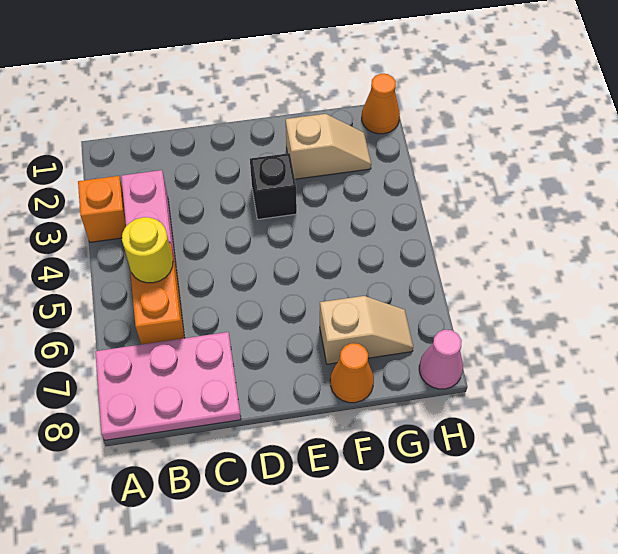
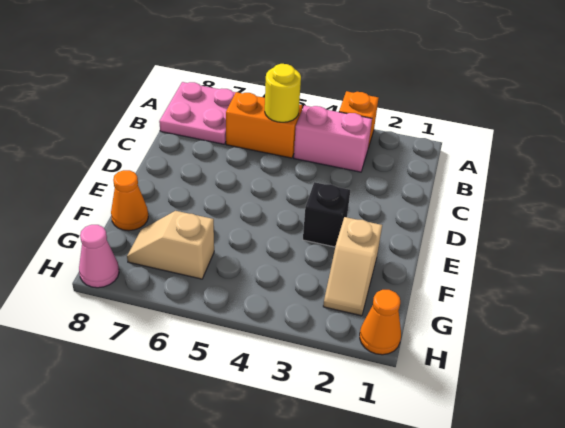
pink 2x3 plate [95,332,241,440] -> pink 2x2 plate [159,82,235,144]
tan 1x2 slope [320,296,413,364] -> tan 1x2 slope turned to [127,211,214,279]

